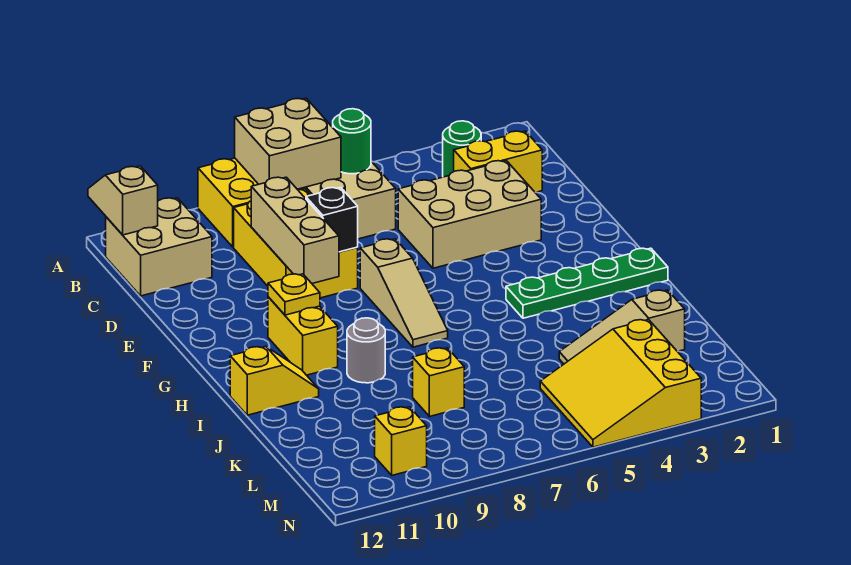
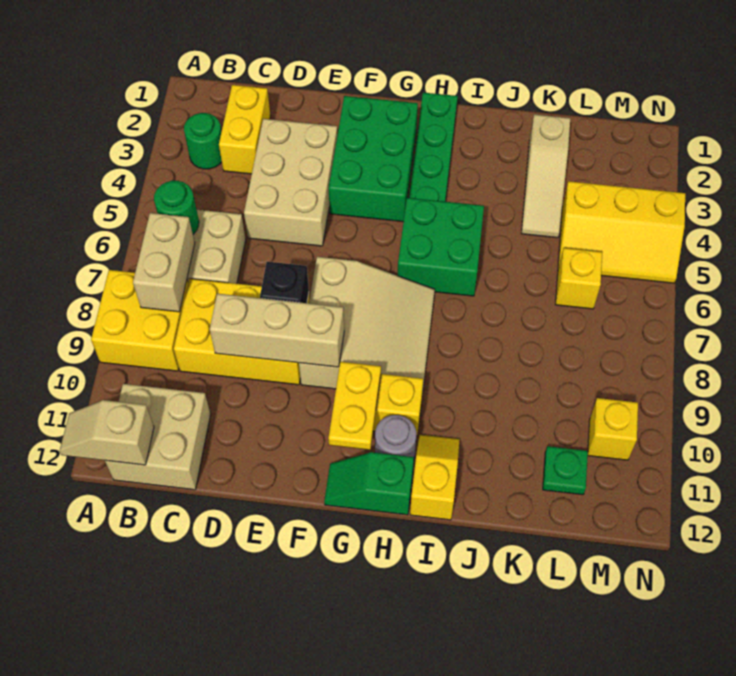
tan 2x2 brick [235,98,341,189] -> tan 1x2 brick [133,213,195,312]
none -> green 2x3 brick [329,96,418,222]
tan 1x3 slope [360,239,448,347] -> tan 3x3 slope [299,257,435,392]
yellow 1x1 plate [268,274,320,315] -> yellow 1x2 plate [328,362,381,450]
none -> green 1x2 slope [324,452,414,515]
none -> green 2x2 brick [398,198,484,296]
grey 1x1 round brick [347,318,385,383] -> grey 1x1 round brick moved to [375,415,416,458]
yellow 1x1 brick [413,348,464,417] -> yellow 1x1 brick moved to [555,248,602,309]
yellow 3x3 slope [540,320,701,447] -> yellow 2x3 slope [558,181,685,283]
none -> green 1x1 plate [543,446,588,495]

